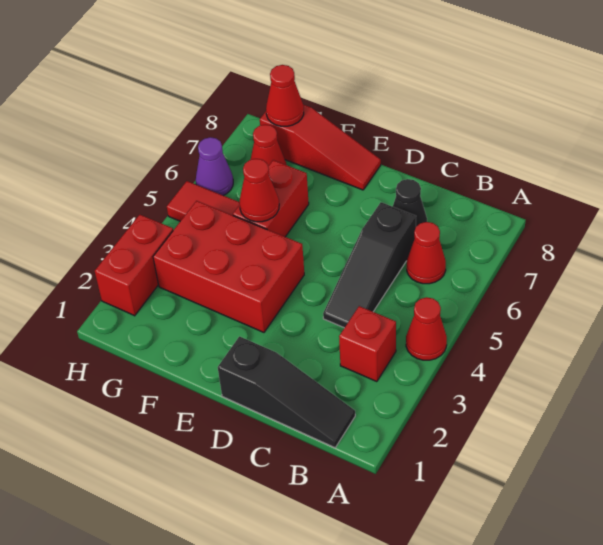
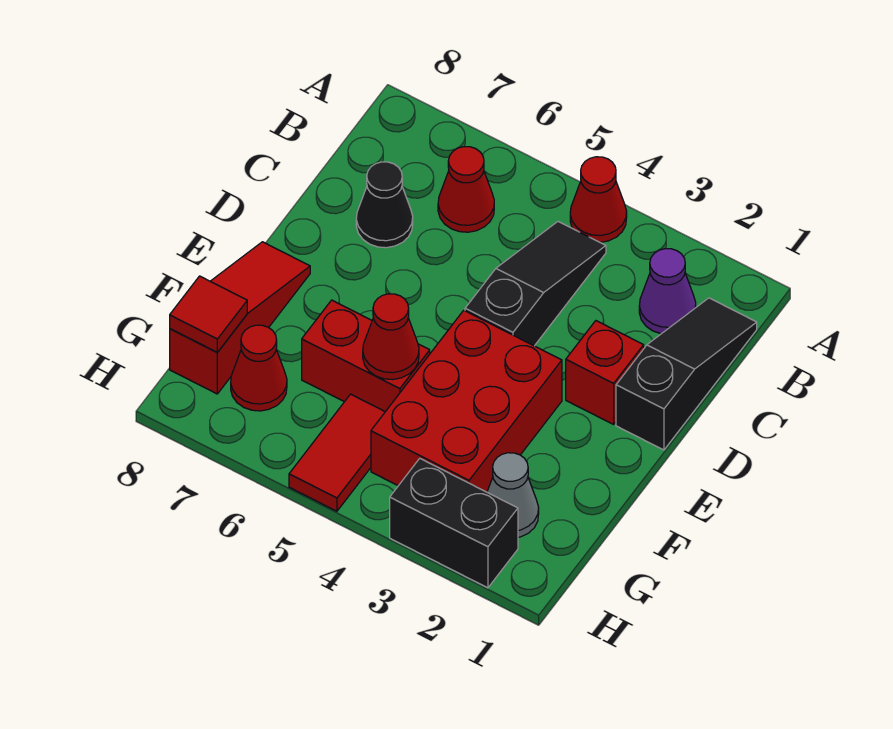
red 1x1 brick [339,306,396,382] -> red 1x1 brick moved to [566,321,644,424]
black 1x3 slope [323,202,416,328] -> black 1x3 slope turned to [465,222,606,346]
none -> grey 1x1 cone [487,453,539,537]
red 1x1 cone [266,65,304,126] -> red 1x1 tile [170,276,247,352]
red 1x2 brick [95,215,173,316] -> black 1x2 brick [390,458,518,588]
purple 1x1 cone [196,137,233,196] -> purple 1x1 cone moved to [639,249,696,334]

